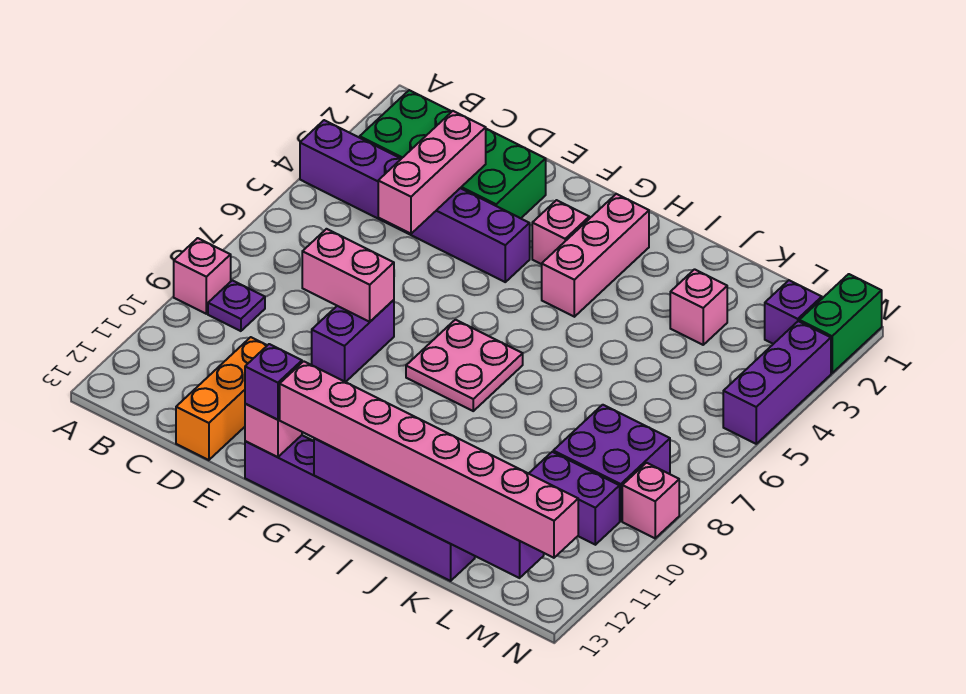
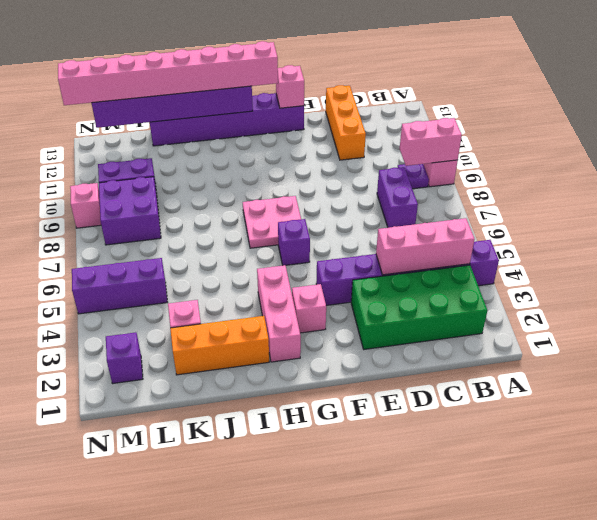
pink 1x3 brick [378,111,486,234] -> pink 1x3 brick turned to [376,218,475,275]
pink 1x2 brick [302,229,394,322] -> pink 1x2 brick moved to [400,118,462,166]
purple 1x2 brick [312,300,394,382] -> purple 1x2 brick moved to [377,167,418,228]
purple 1x1 brick [245,344,302,420] -> purple 1x1 brick moved to [278,219,310,265]
none -> orange 1x3 brick [170,316,269,375]
green 1x2 brick [799,274,882,373] -> none
purple 1x3 brick [723,321,831,444] -> purple 1x3 brick turned to [72,258,167,314]

